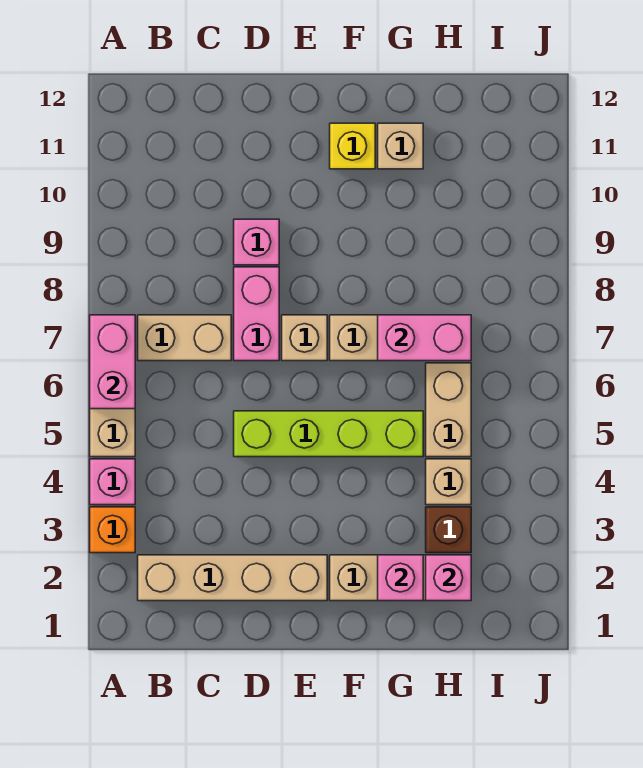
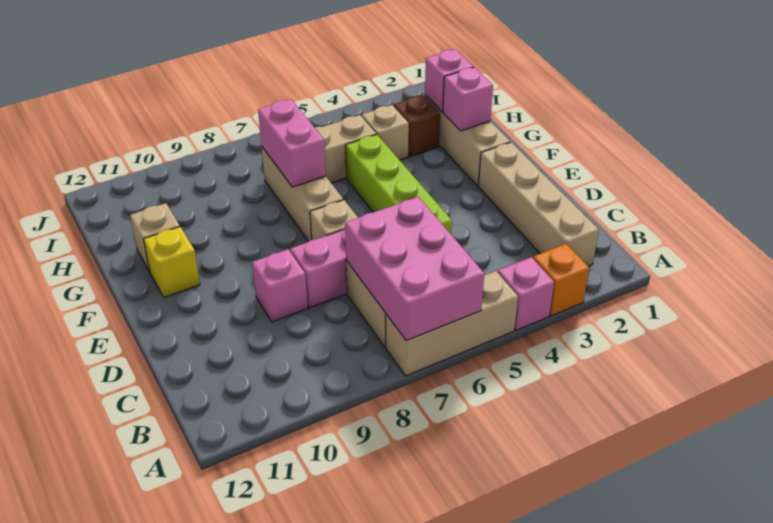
pink 1x2 brick [90,315,135,409] -> pink 2x3 brick [345,197,484,341]

